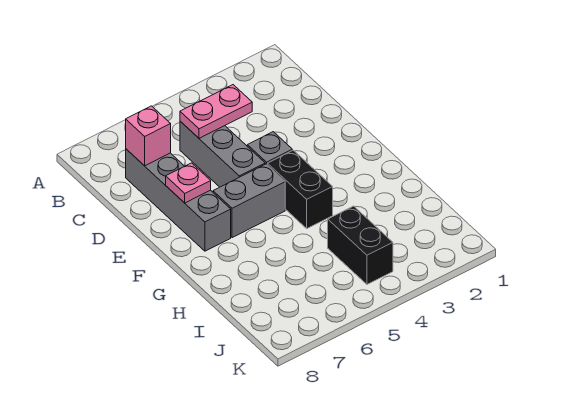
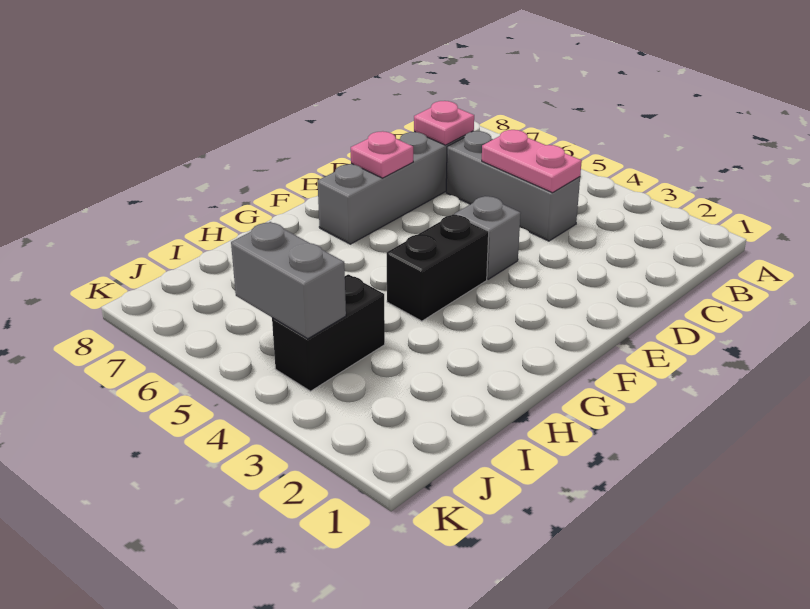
grey 1x3 brick [180,121,265,187] -> grey 1x3 brick turned to [446,131,580,241]
pink 1x1 brick [126,106,171,166] -> pink 1x1 plate [414,101,474,145]
grey 1x2 brick [213,164,285,238] -> grey 1x2 brick moved to [231,222,346,339]

